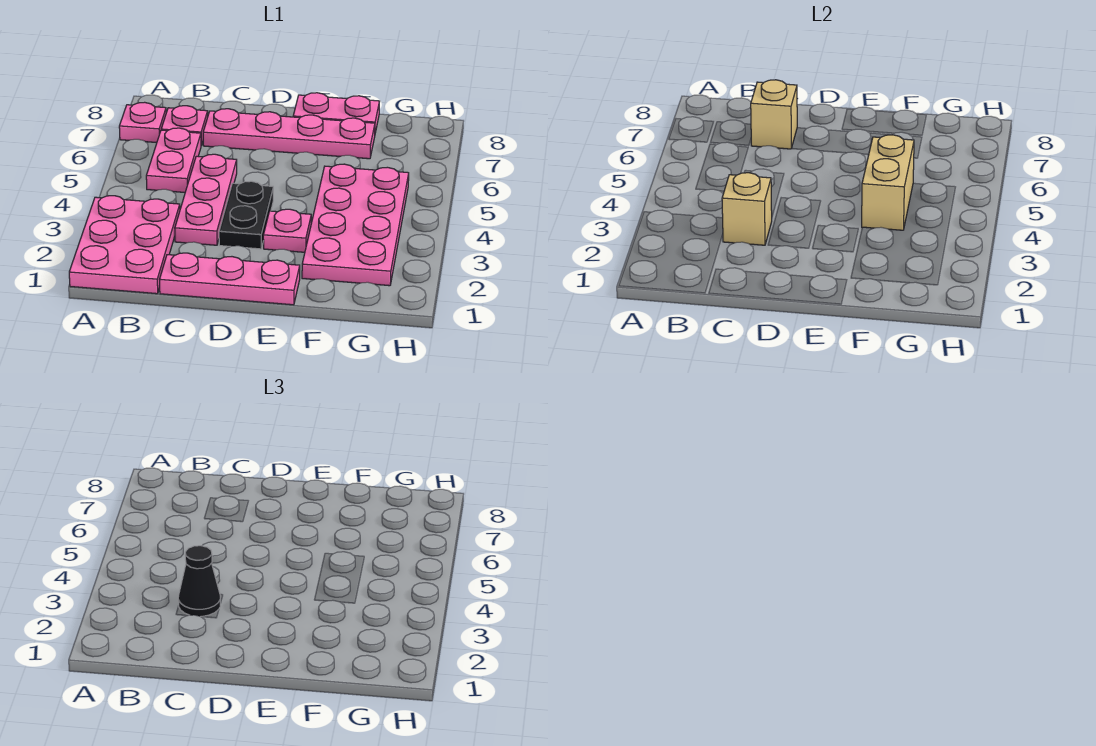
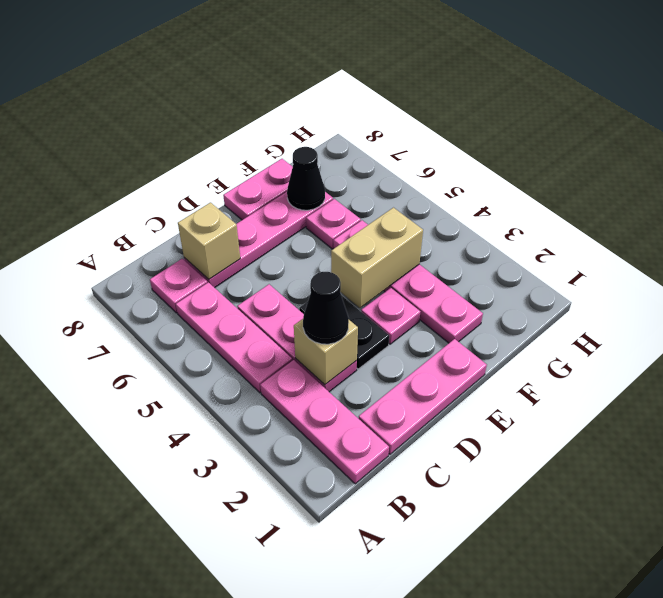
pink 2x3 plate [69,196,180,294] -> pink 1x3 plate [260,360,389,484]
pink 1x1 plate [119,102,166,143] -> pink 1x1 plate moved to [306,199,361,249]
pink 1x2 plate [146,128,201,192] -> pink 1x3 plate [176,282,292,393]
pink 2x4 plate [302,164,409,286] -> pink 1x4 plate [334,220,483,343]
tan 1x2 brick [862,135,914,230] -> tan 1x2 brick turned to [331,208,423,308]
none -> black 1x1 cone [287,147,325,210]

